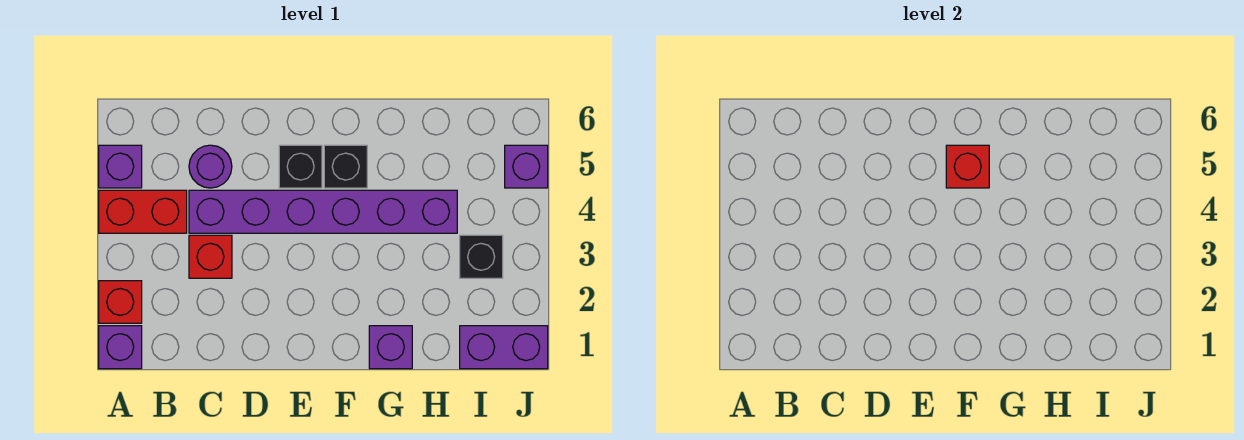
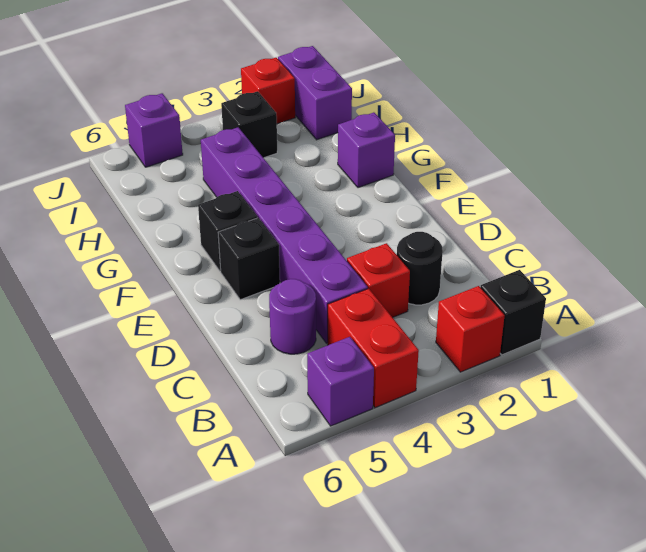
purple 1x1 brick [99,326,142,369] -> black 1x1 brick [480,270,546,355]
none -> black 1x1 round brick [397,232,443,305]
red 1x1 brick [946,145,989,188] -> red 1x1 brick moved to [241,58,295,124]

